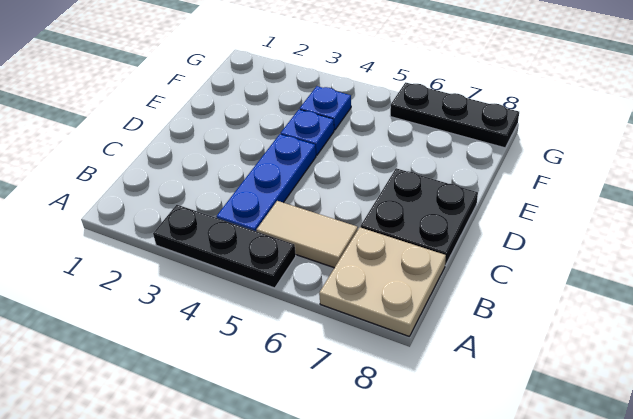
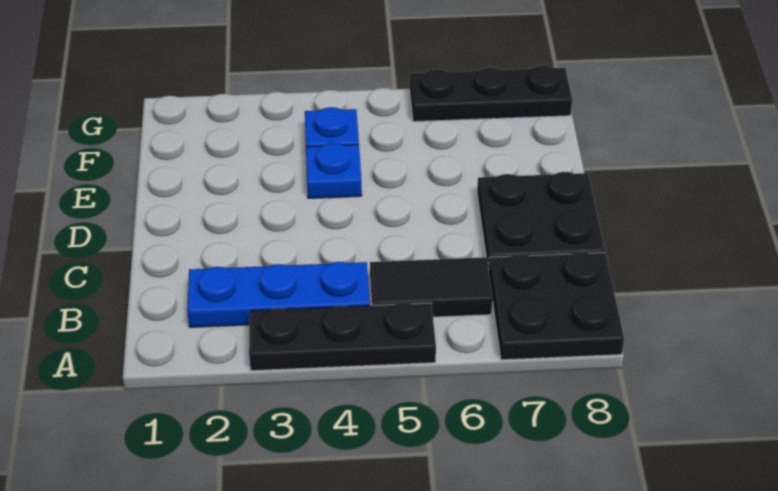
tan 2x2 plate [319,227,446,336] -> black 2x2 plate [489,252,624,360]
blue 1x3 plate [216,134,316,231] -> blue 1x3 plate turned to [187,262,370,327]
tan 1x2 tile [256,201,358,268] -> black 1x2 tile [370,257,492,317]

